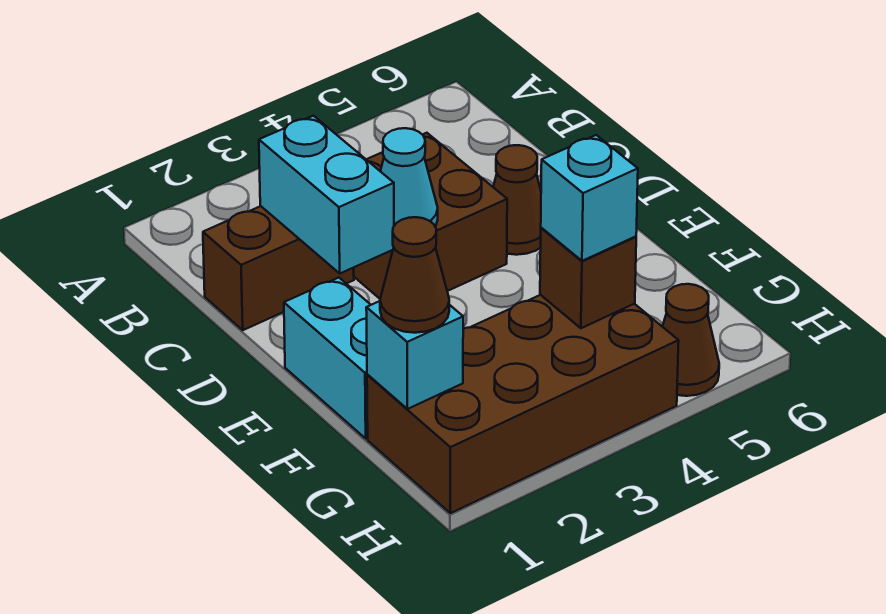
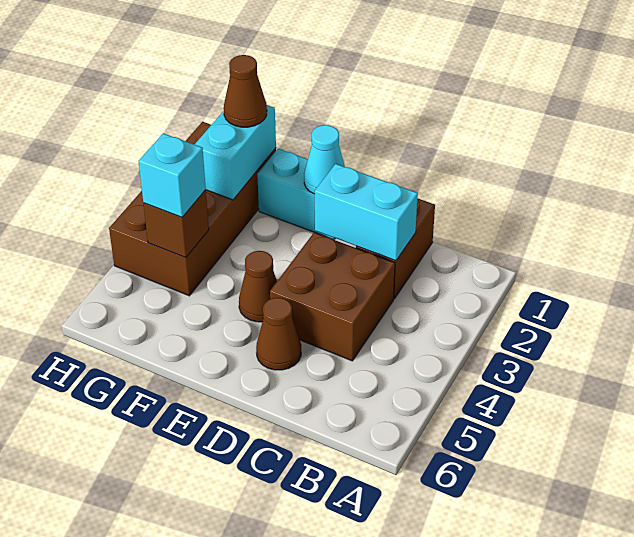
cyan 1x1 cone [380,128,438,226] -> cyan 1x1 cone moved to [304,125,345,194]
cyan 1x1 brick [366,301,463,409] -> cyan 1x2 brick [194,105,276,200]
brown 1x1 cone [662,284,719,396] -> brown 1x1 cone moved to [239,251,277,322]

